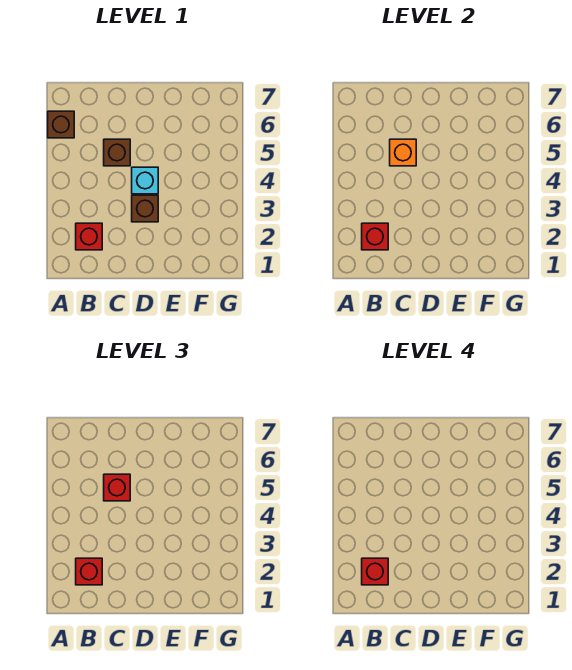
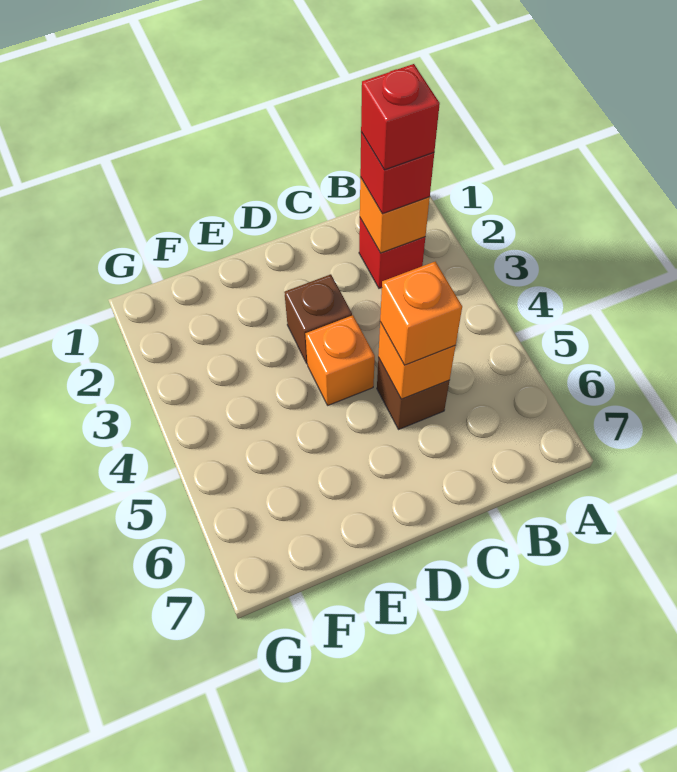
brown 1x1 brick [48,111,74,138] -> none
red 1x1 brick [362,223,388,250] -> orange 1x1 brick [360,177,430,253]
red 1x1 brick [104,474,130,501] -> orange 1x1 brick [380,262,462,365]
cyan 1x1 brick [132,167,158,194] -> orange 1x1 brick [305,315,375,405]

